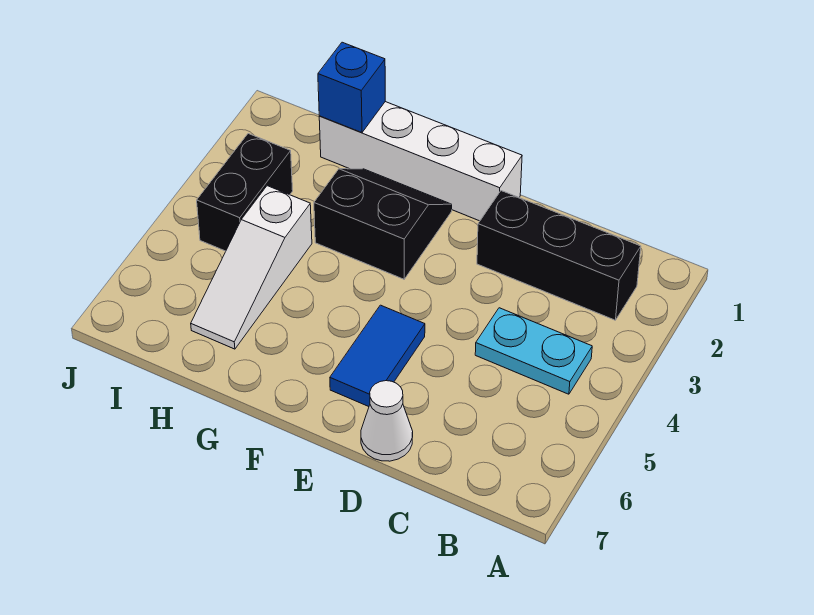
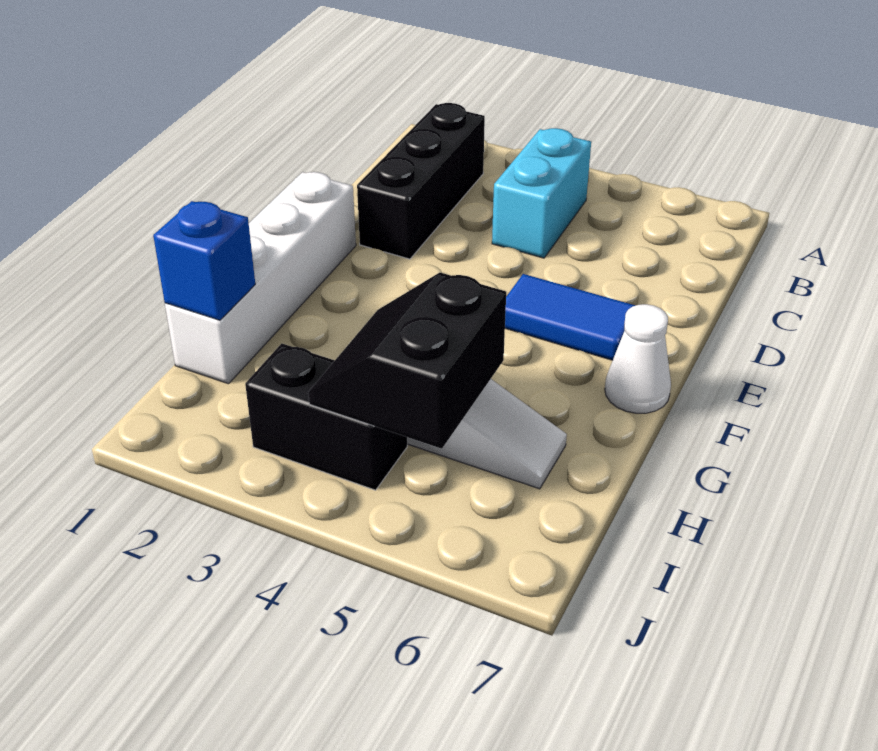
cyan 1x2 plate [475,308,592,394] -> cyan 1x2 brick [492,128,591,258]
white 1x1 cone [361,381,413,461] -> white 1x1 cone moved to [605,304,671,413]
black 2x2 slope [314,169,452,279] -> black 2x2 slope moved to [308,273,506,449]

